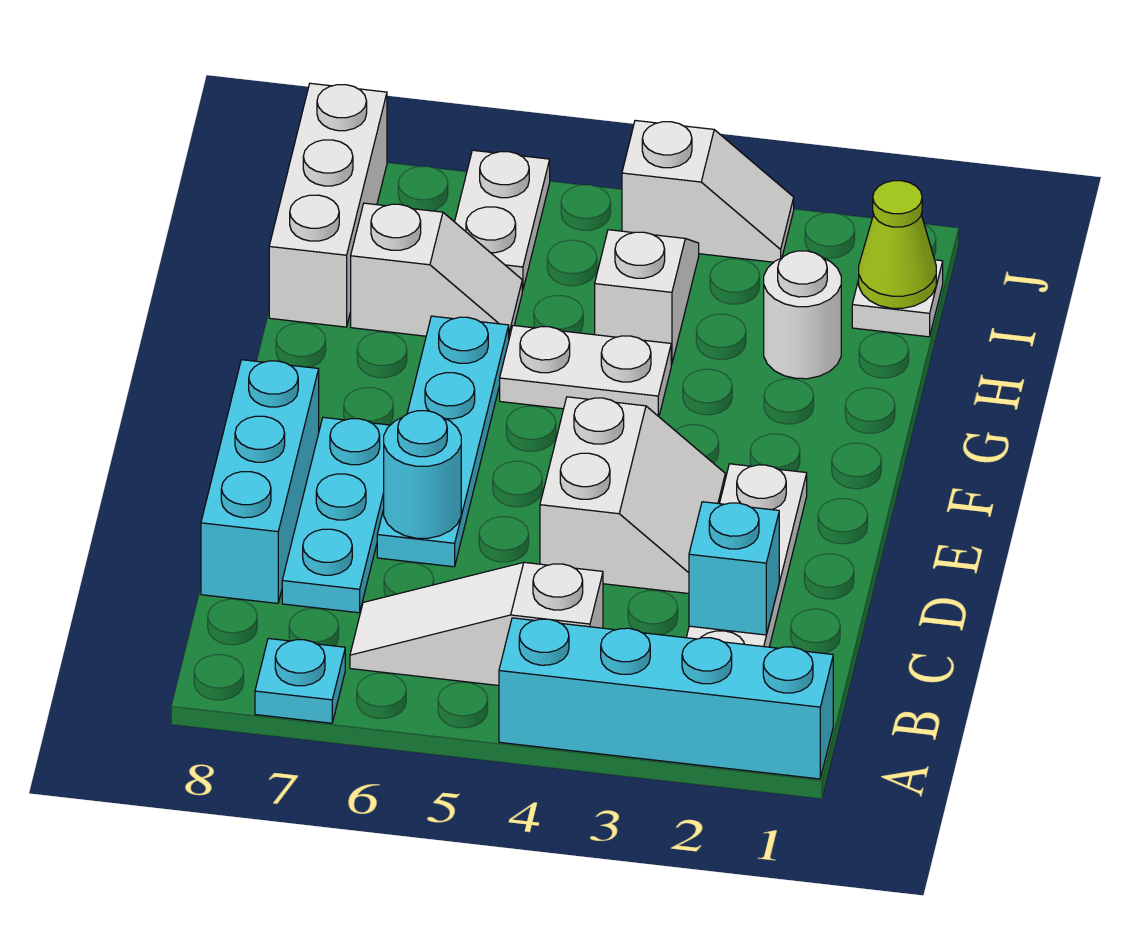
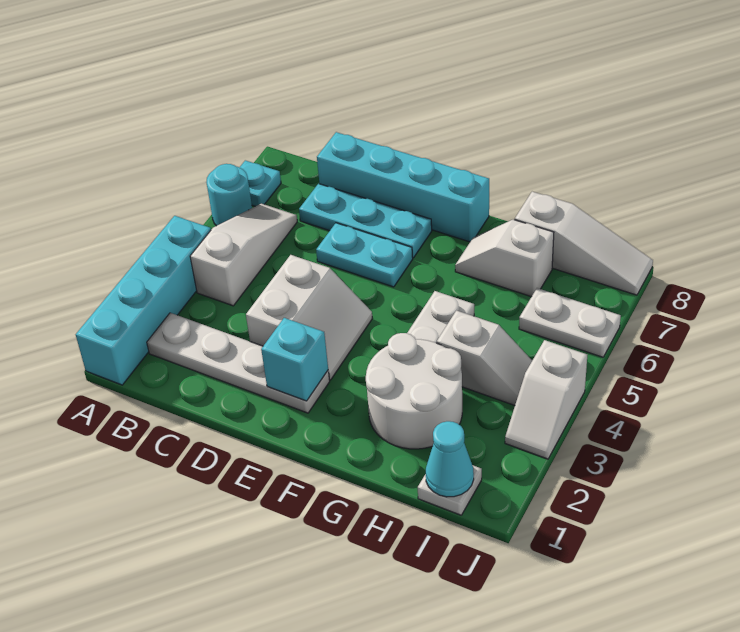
cyan 1x1 brick [689,502,779,635] -> cyan 1x1 brick moved to [261,318,328,401]
cyan 1x3 brick [201,360,319,603] -> cyan 1x4 brick [317,132,489,242]
white 2x2 slope [540,397,725,594] -> white 2x2 slope turned to [246,255,372,380]
cyan 1x4 plate [377,316,509,567] -> cyan 1x2 plate [316,223,413,287]
cyan 1x1 round brick [384,411,461,538] -> cyan 1x1 round brick moved to [206,164,252,226]
white 1x1 round brick [764,251,841,379] -> white 2x2 round brick [366,333,462,449]
white 1x2 slope [351,203,522,338] -> white 1x2 slope turned to [455,220,554,297]
white 1x3 brick [269,83,387,327] -> white 1x3 slope [515,192,653,295]
lime 1x1 cone [859,181,936,308] -> cyan 1x1 cone [426,421,474,497]

